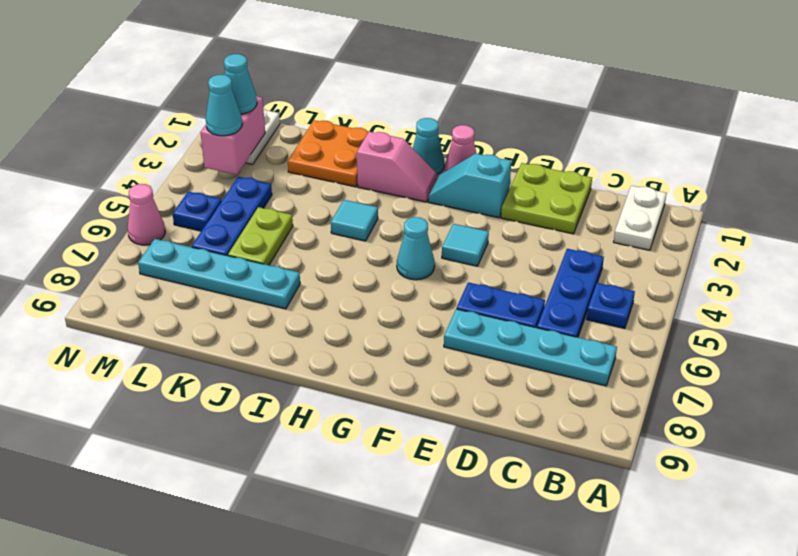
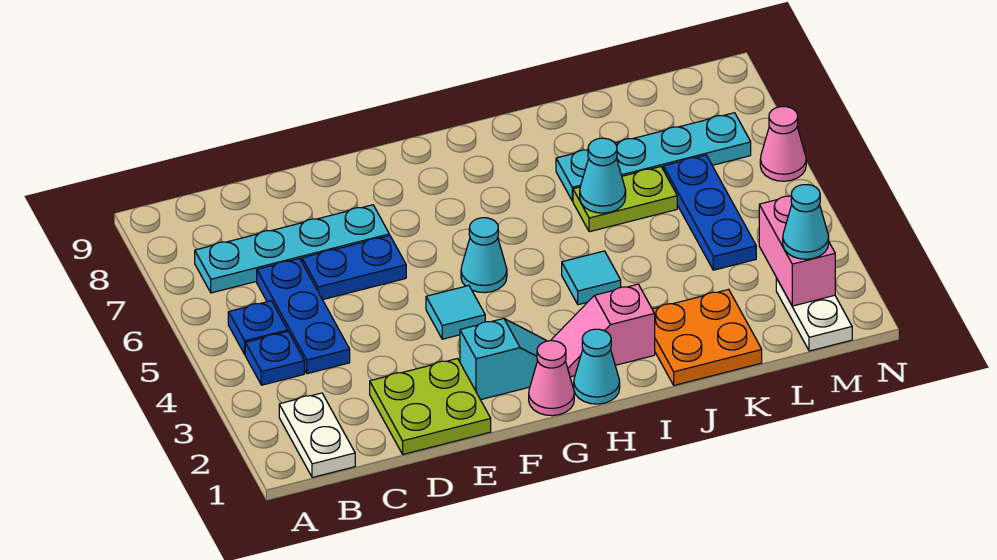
lime 1x2 plate [228,207,293,265] -> lime 1x2 plate turned to [573,167,677,232]
cyan 1x1 cone [206,75,242,136] -> cyan 1x1 cone moved to [580,138,626,213]
blue 1x1 plate [173,192,221,231] -> blue 1x1 plate moved to [245,332,304,385]

